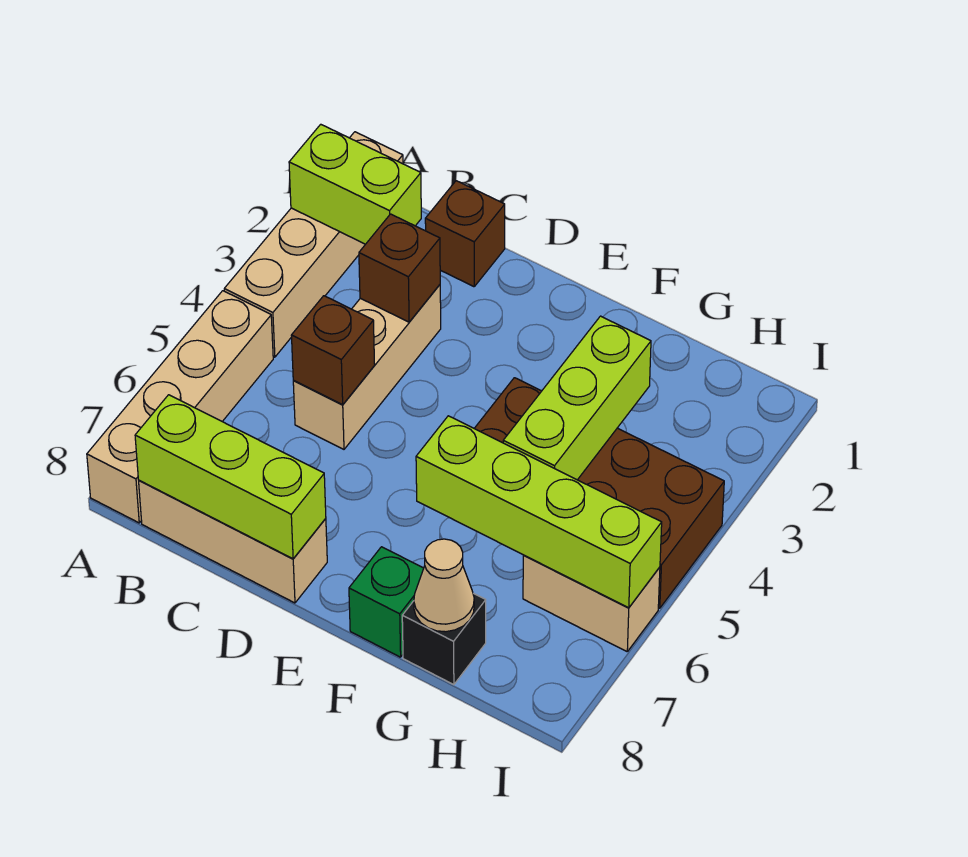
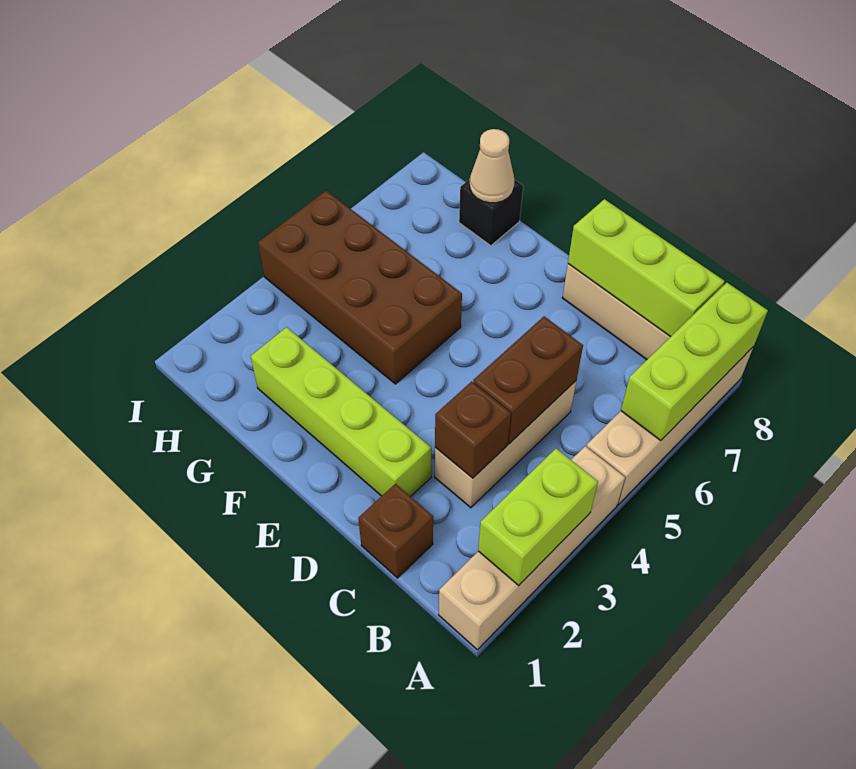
lime 1x2 brick [289,124,421,244] -> lime 1x2 brick turned to [478,449,598,586]
brown 1x1 brick [291,296,375,405] -> brown 1x2 brick [473,316,583,444]
lime 1x4 brick [416,416,662,608] -> lime 1x4 brick moved to [251,327,431,497]
green 1x1 brick [349,547,424,657] -> none
lime 1x3 brick [503,316,651,480] -> lime 1x3 brick moved to [621,283,768,441]
tan 1x2 brick [523,555,660,651] -> none

